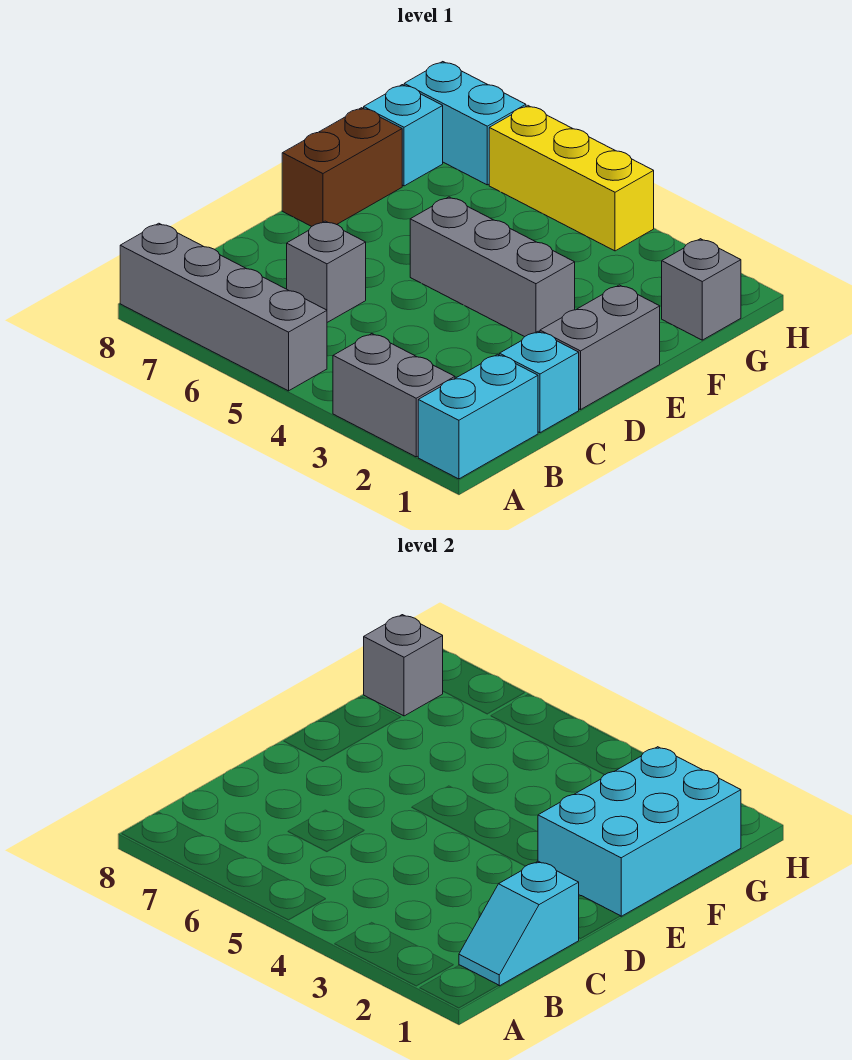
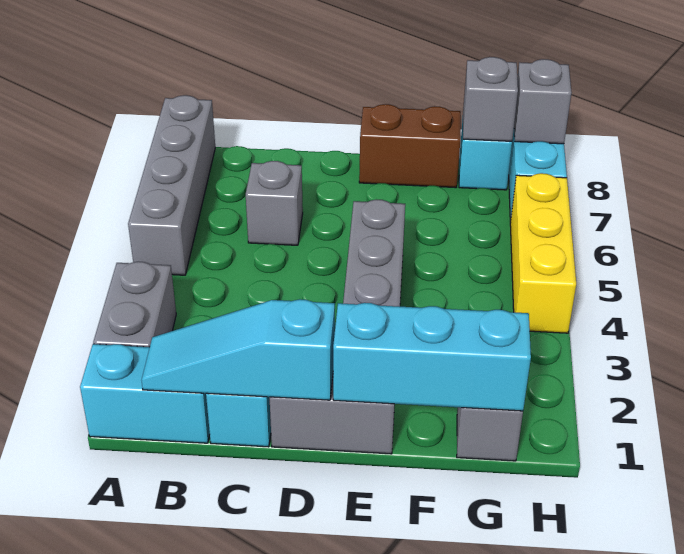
cyan 1x2 slope [459,861,579,986] -> cyan 1x3 slope [142,299,335,400]
cyan 2x3 brick [538,747,741,916] -> cyan 1x3 brick [333,303,531,411]
none -> grey 1x1 brick [514,59,572,144]

